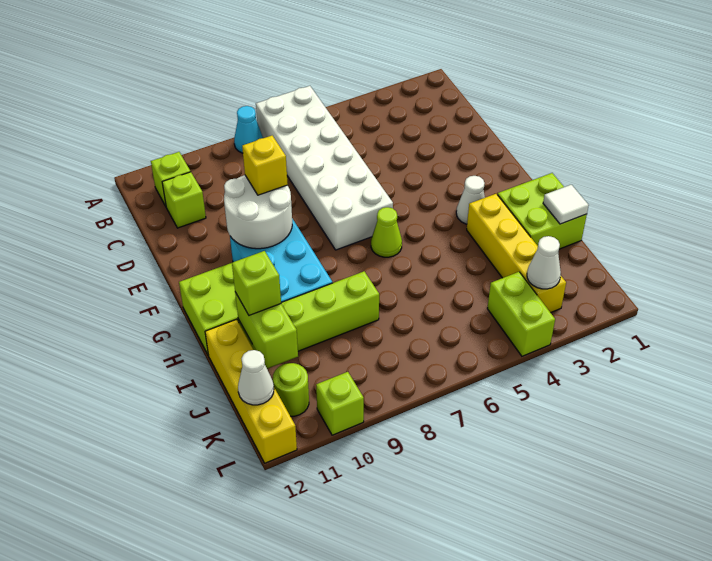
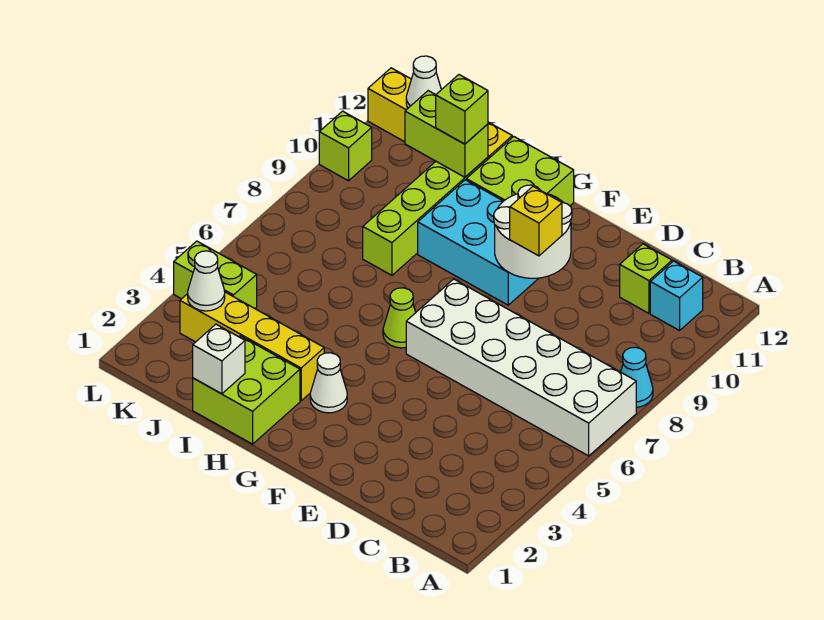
lime 1x1 brick [151,152,191,206] -> cyan 1x1 brick [650,261,703,331]
white 1x1 tile [543,185,589,224] -> white 1x1 brick [193,324,245,394]
lime 1x1 round brick [273,363,309,416] -> none

